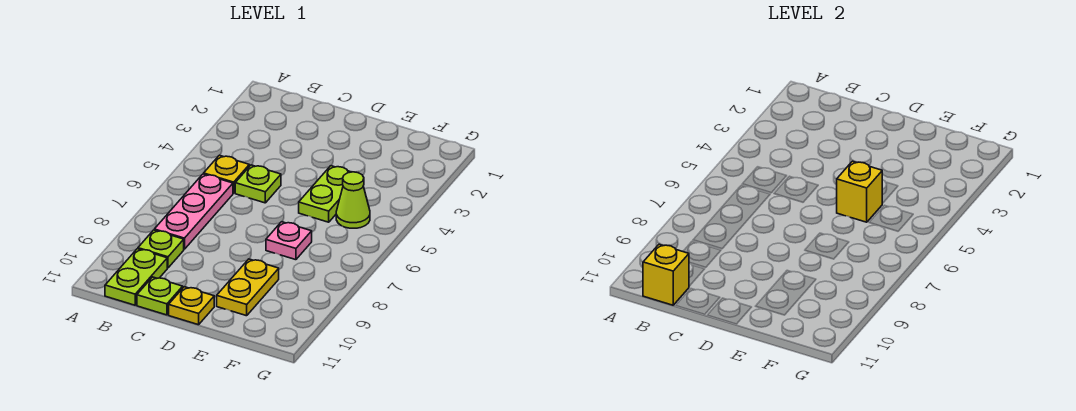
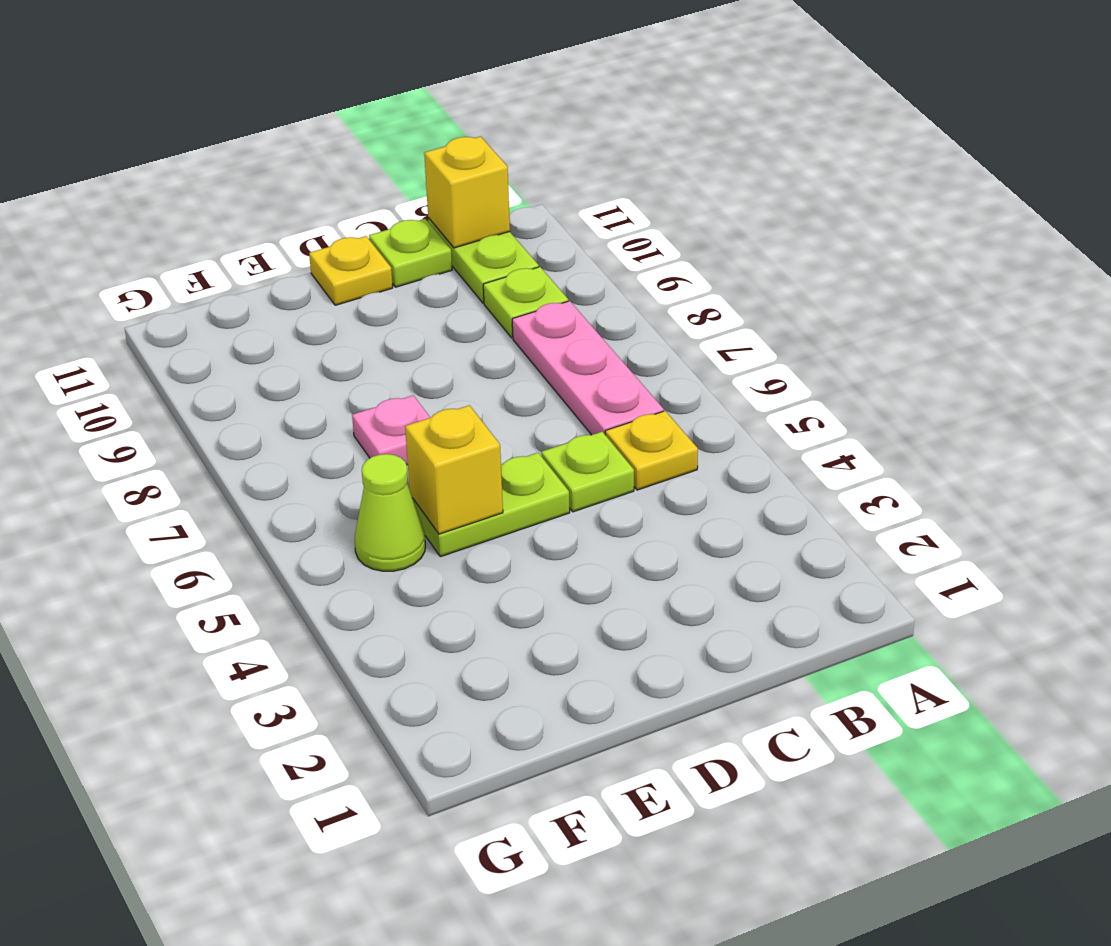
lime 1x2 plate [299,166,350,222] -> lime 1x2 plate turned to [413,453,570,557]
yellow 1x2 plate [217,259,279,316] -> none

